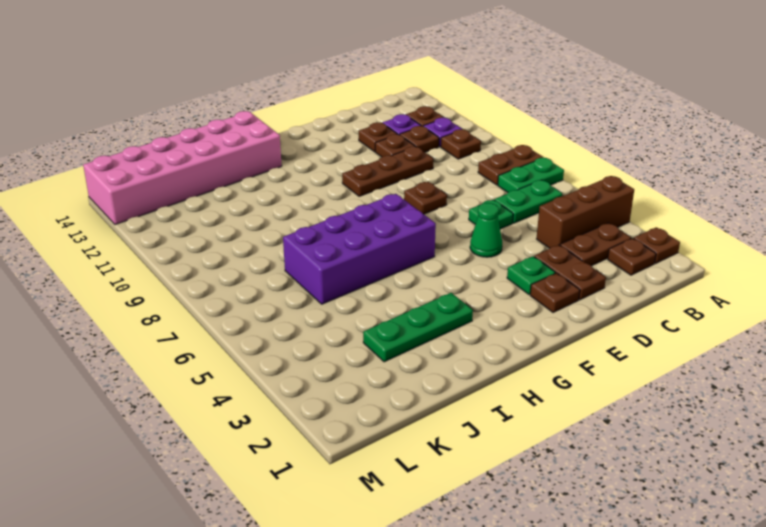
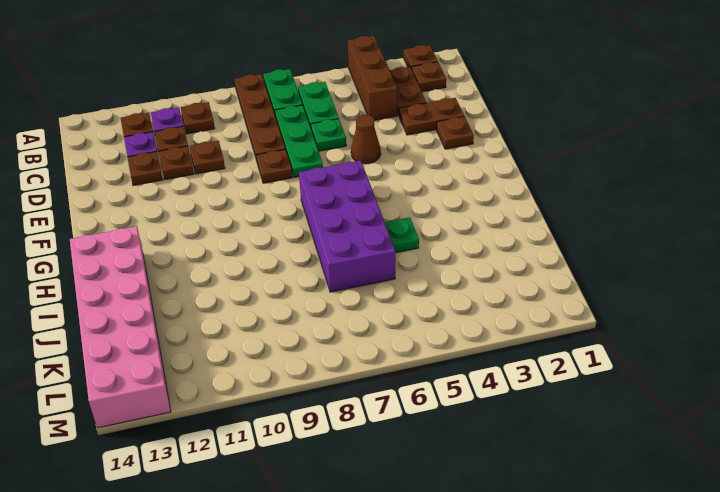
brown 1x2 plate [478,145,543,185] -> brown 1x4 plate [235,74,285,161]
brown 1x3 plate [342,147,433,196] -> brown 1x1 plate [190,141,225,174]
green 1x1 plate [507,256,555,295] -> green 1x1 plate moved to [385,217,419,253]
green 1x1 cone [470,203,502,257] -> brown 1x1 cone [351,115,381,164]
green 1x3 plate [363,293,473,362] -> green 1x3 plate moved to [275,105,323,178]

